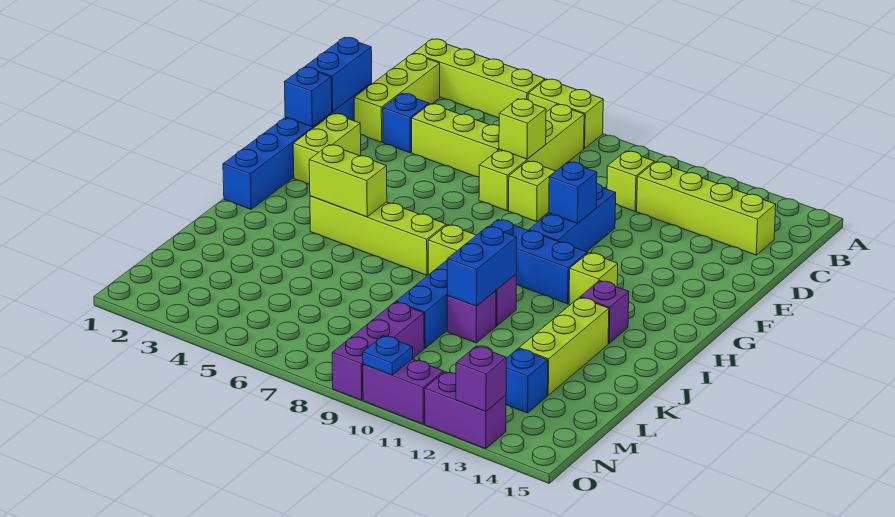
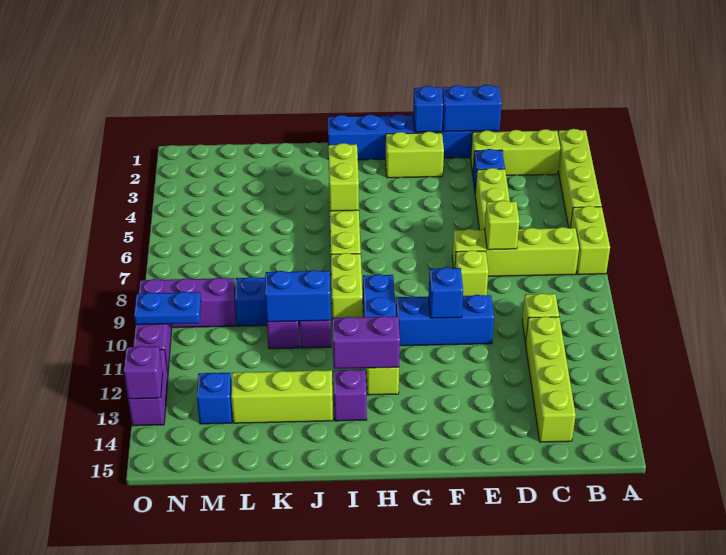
none -> purple 1x2 brick [332,316,400,369]
blue 1x1 plate [363,335,413,375] -> blue 1x2 plate [134,292,201,325]

